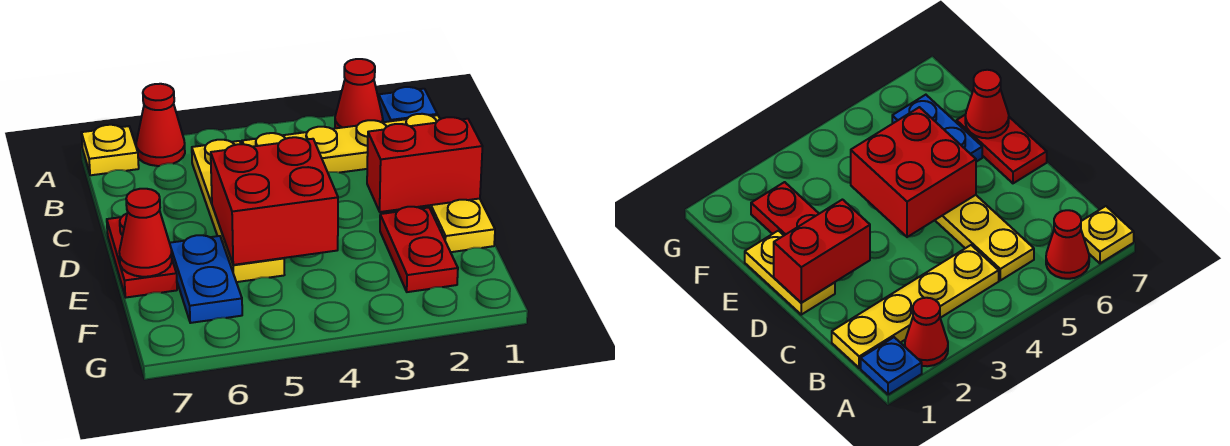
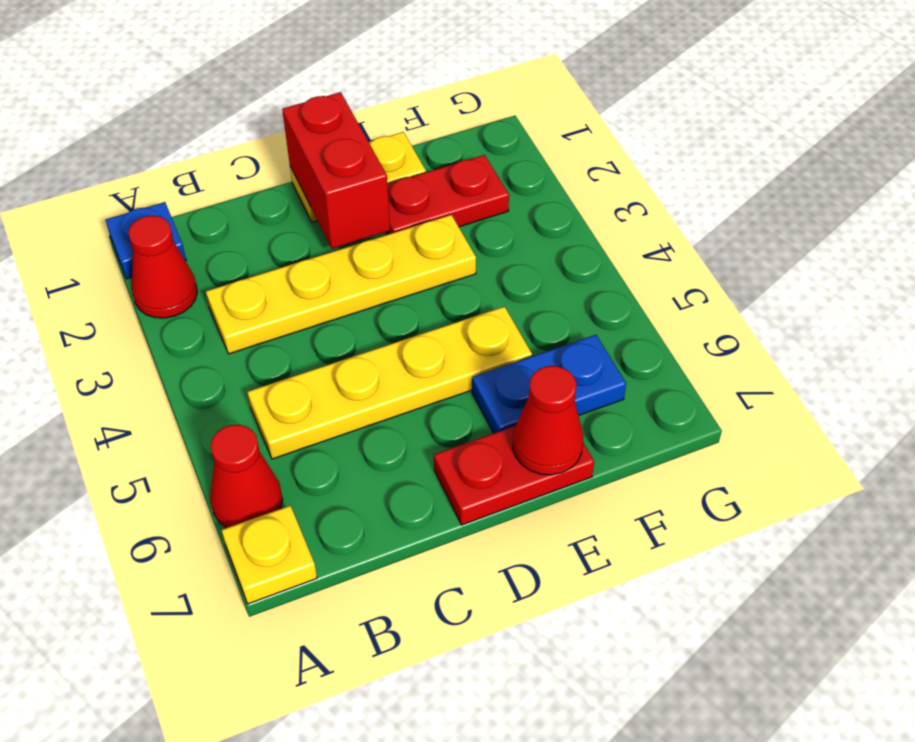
yellow 1x4 plate [242,114,440,173] -> yellow 1x4 plate turned to [206,215,476,354]
red 2x2 brick [211,137,338,265] -> none

